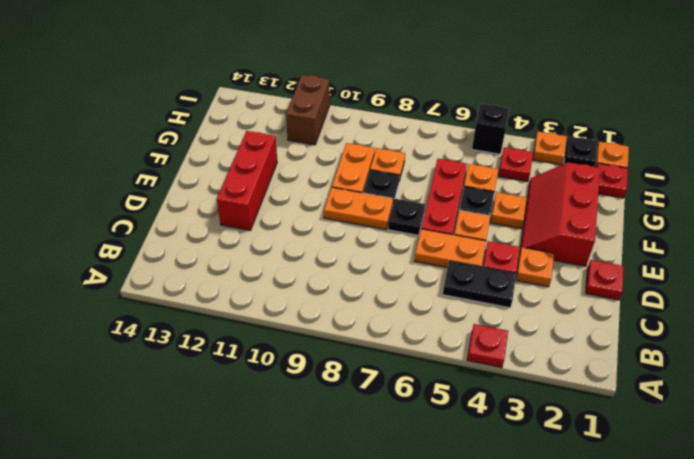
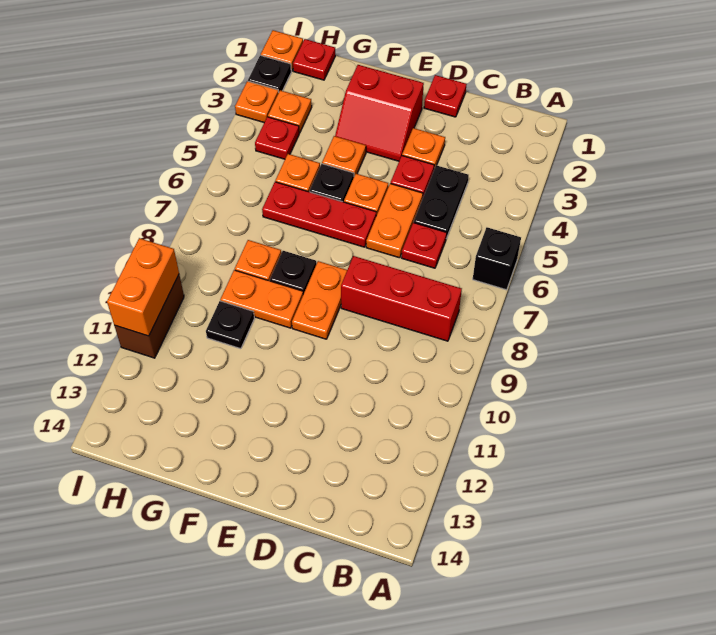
red 1x1 plate [467,324,508,367] -> red 1x1 plate moved to [402,223,447,268]
red 1x3 brick [217,131,277,230] -> red 1x3 brick moved to [341,256,462,341]
red 2x3 slope [520,162,600,266] -> red 2x2 slope [335,65,424,161]
black 1x1 plate [388,199,425,235] -> black 1x1 plate moved to [206,301,254,349]
none -> orange 1x1 plate [268,90,312,133]
brown 1x2 brick [286,75,330,145] -> brown 1x2 brick turned to [114,275,184,358]
black 1x1 brick [472,104,509,154] -> black 1x1 brick moved to [473,227,521,290]
none -> orange 1x2 brick [107,238,179,336]

